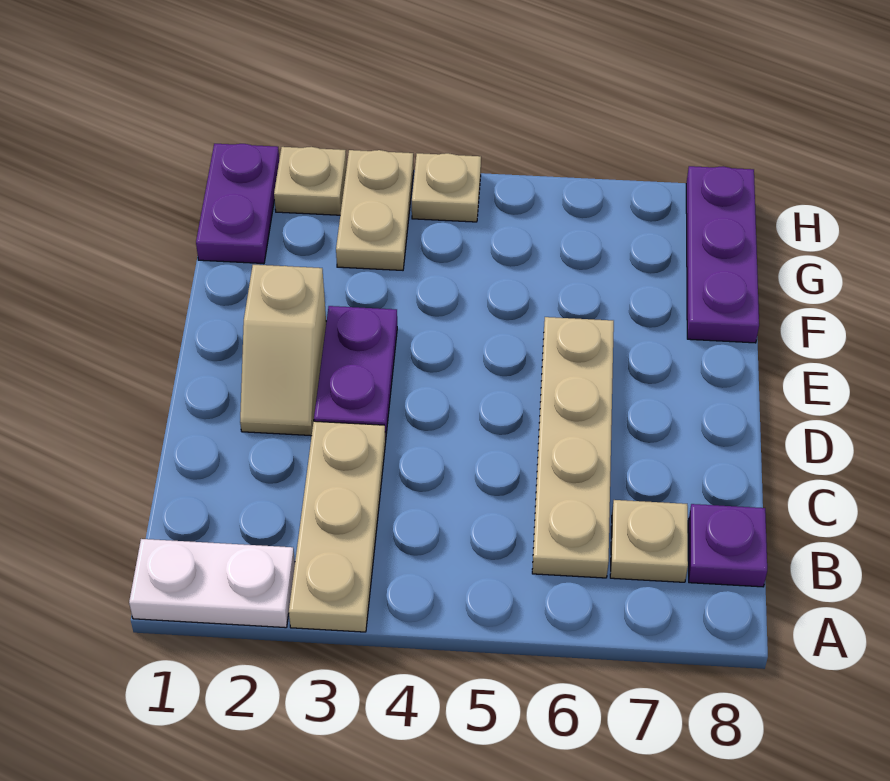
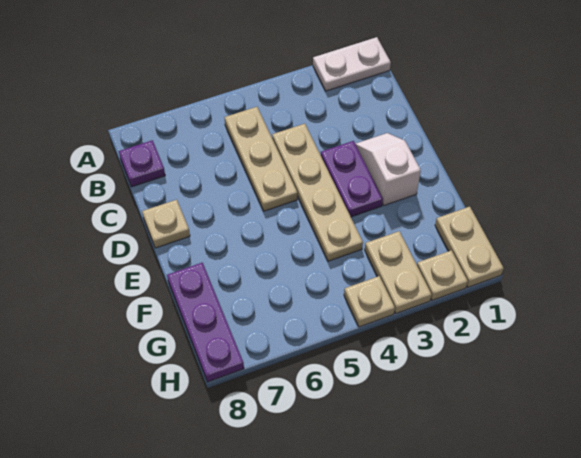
tan 1x3 plate [289,421,386,632] -> tan 1x3 plate moved to [225,107,297,211]
tan 1x4 plate [532,317,614,578] -> tan 1x4 plate moved to [272,124,363,261]
tan 1x1 plate [610,500,688,582] -> tan 1x1 plate moved to [142,200,190,248]
tan 1x2 slope [240,265,326,436] -> white 1x2 slope [356,133,421,205]
purple 1x2 plate [196,144,279,264] -> tan 1x2 plate [435,207,504,287]

